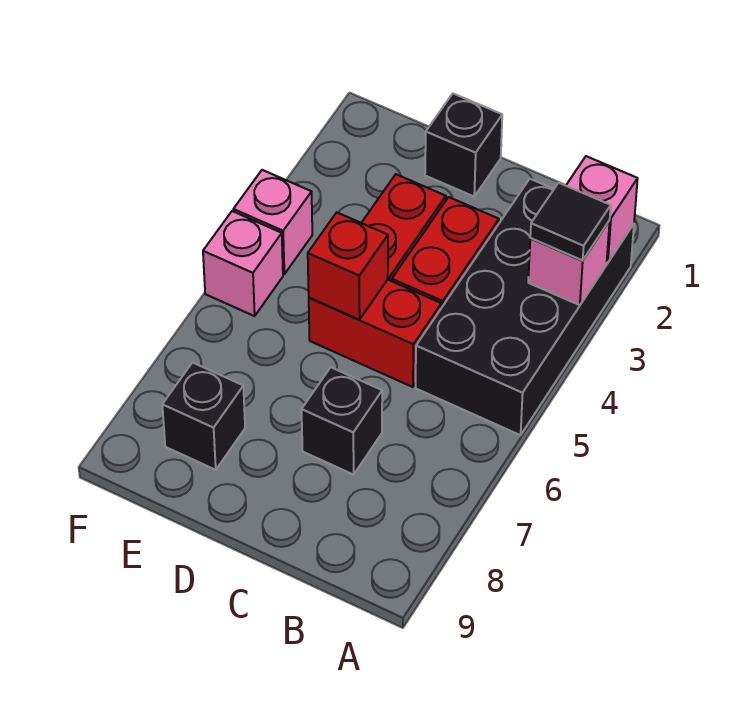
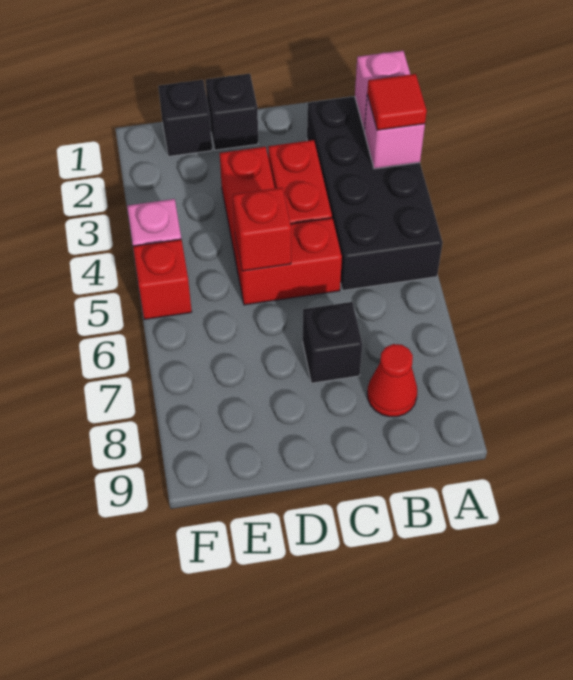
black 1x1 tile [530,183,611,260] -> red 1x1 tile [367,74,427,130]
none -> red 1x1 cone [367,344,417,417]
black 1x1 brick [162,363,245,470] -> black 1x1 brick moved to [158,80,212,157]
pink 1x1 brick [203,211,283,316] -> red 1x1 brick [133,239,192,320]

